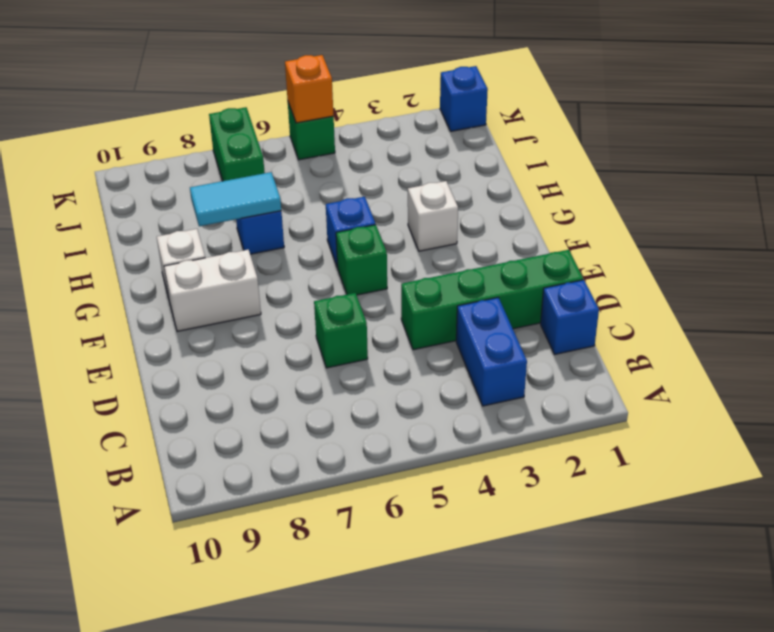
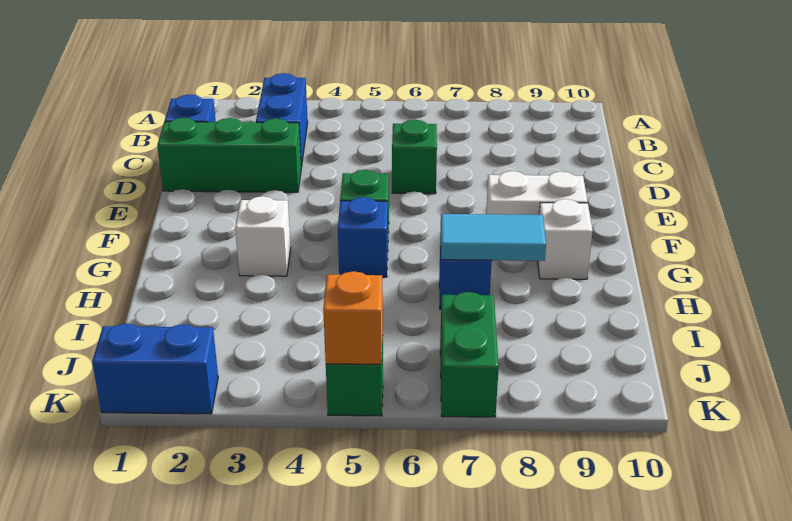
green 1x4 brick [401,250,583,350] -> green 1x3 brick [157,118,301,192]
blue 1x1 brick [440,66,488,131] -> blue 1x2 brick [92,324,218,414]

